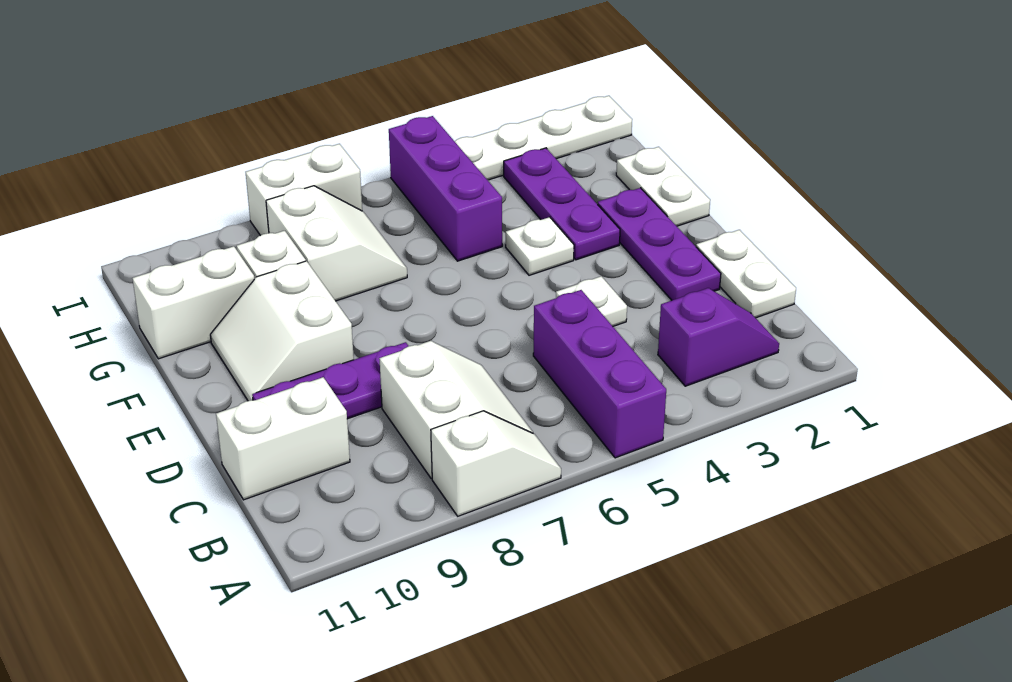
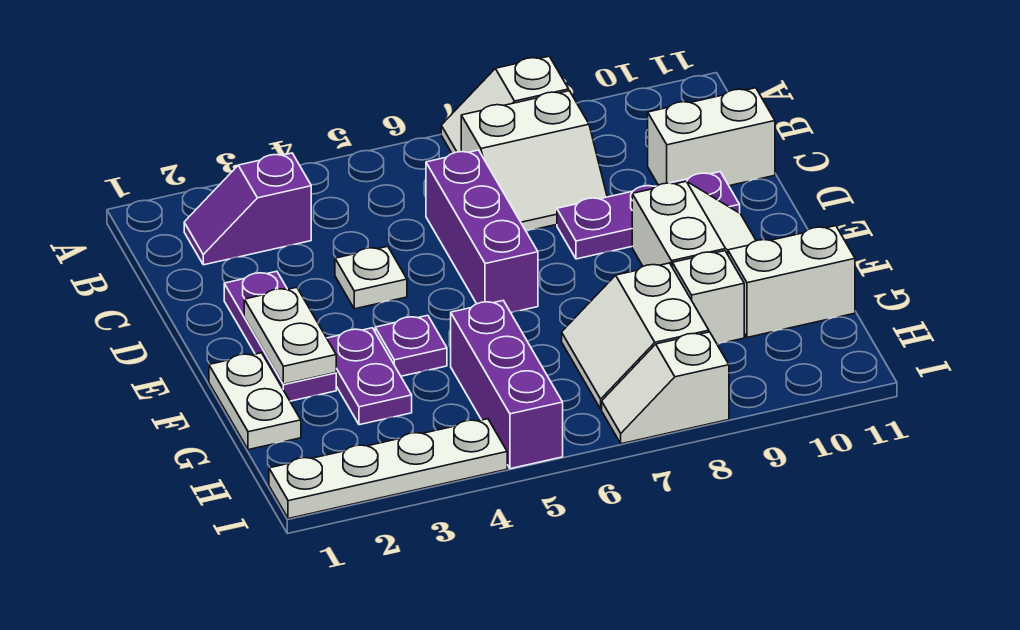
purple 1x3 brick [533,290,666,458] -> purple 1x3 brick moved to [426,150,538,313]
white 2x2 slope [379,341,533,479] -> white 2x2 slope turned to [461,91,607,231]
white 1x2 plate [696,230,796,318] -> white 1x2 plate moved to [244,287,336,384]
purple 1x3 plate [504,148,620,260] -> purple 1x2 plate [327,328,412,425]
white 1x1 plate [506,217,574,275] -> purple 1x1 plate [375,315,447,376]
white 1x2 brick [246,144,362,236] -> white 1x2 slope [602,332,729,444]

